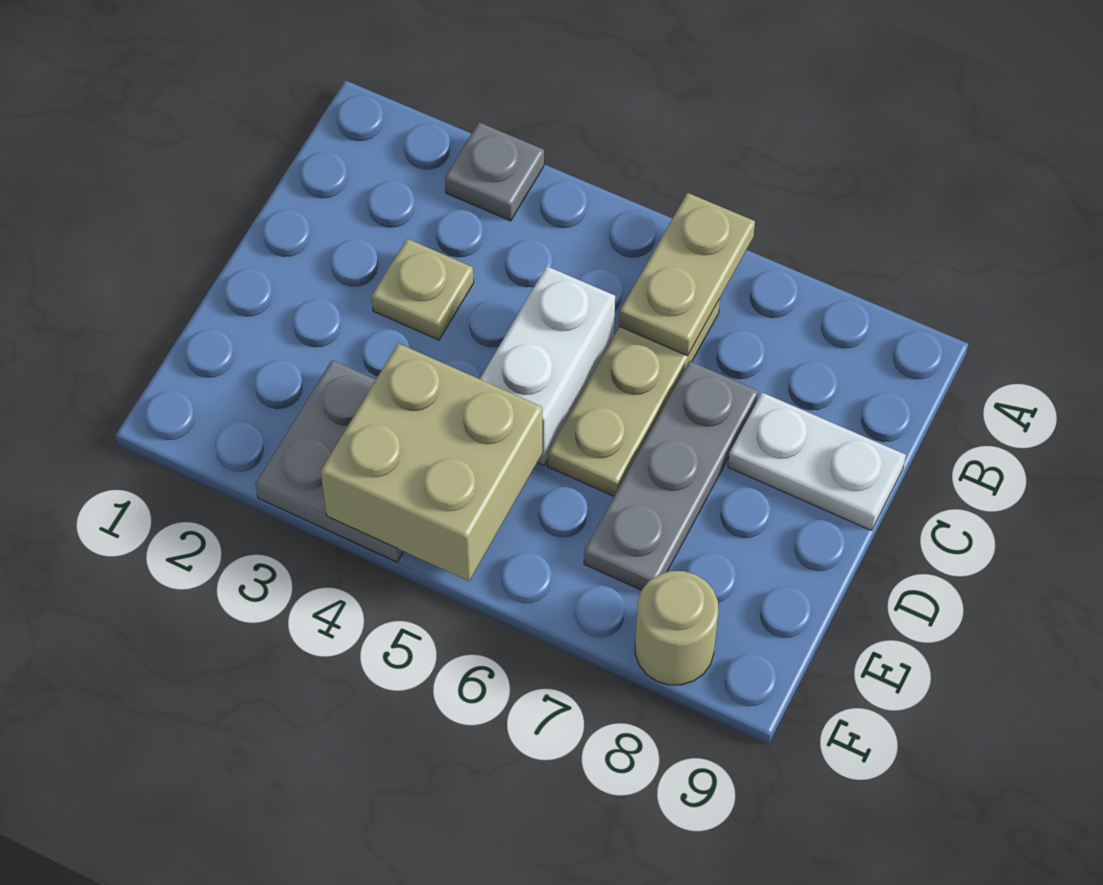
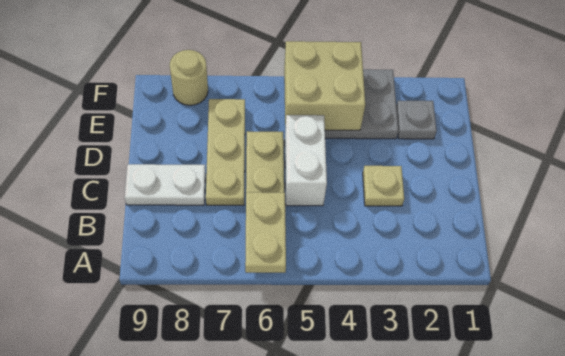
grey 1x1 plate [445,122,544,221] -> grey 1x1 plate moved to [396,101,437,139]
grey 1x3 plate [584,361,758,590] -> tan 1x3 plate [206,99,245,205]

